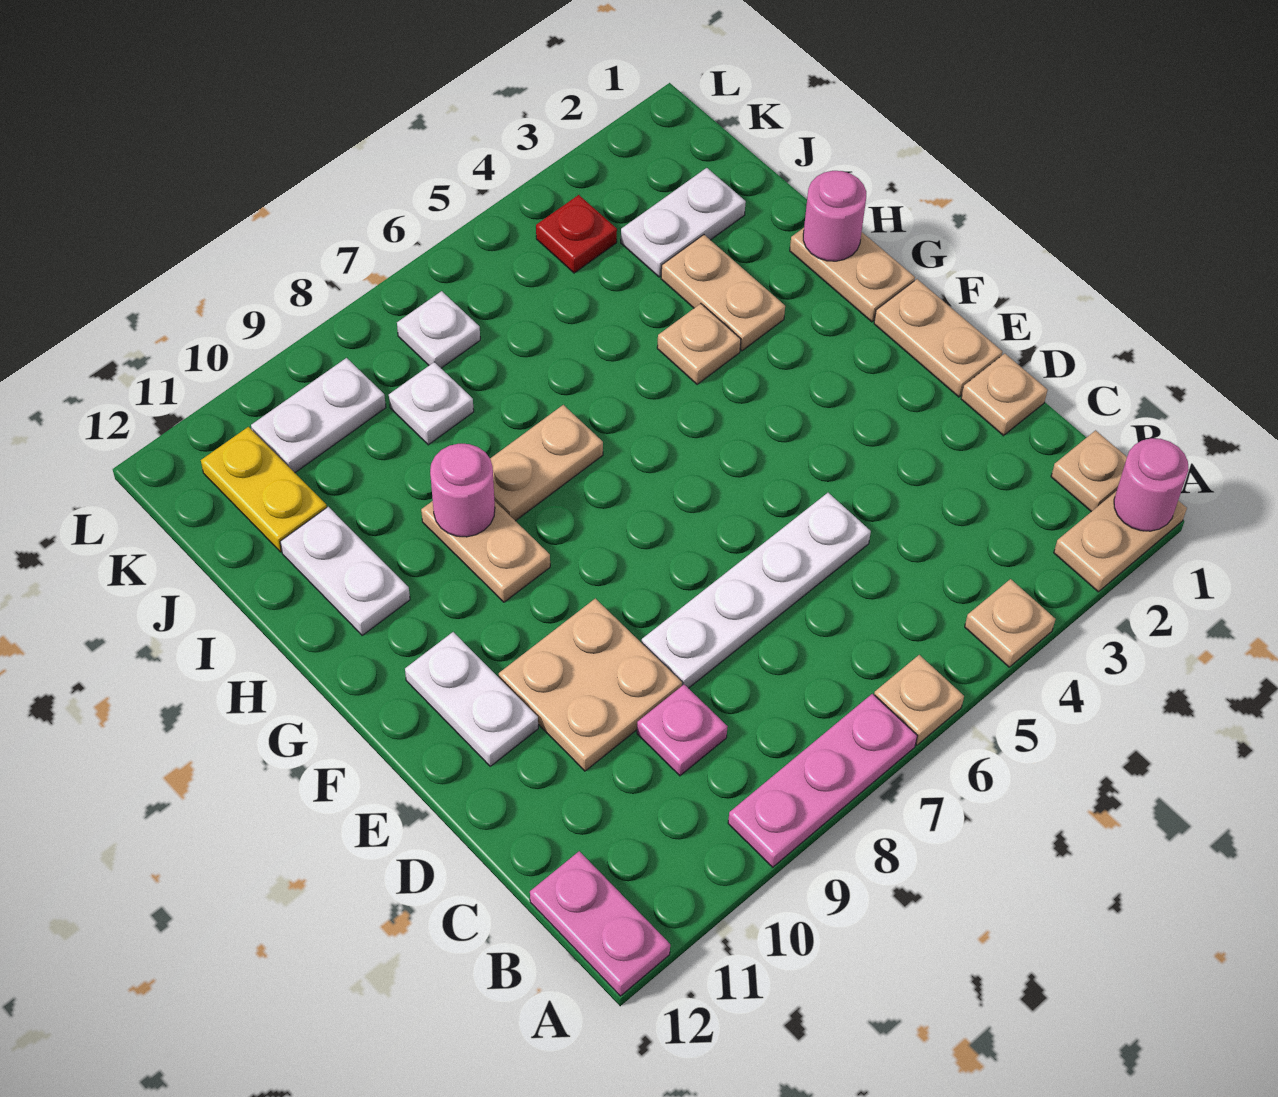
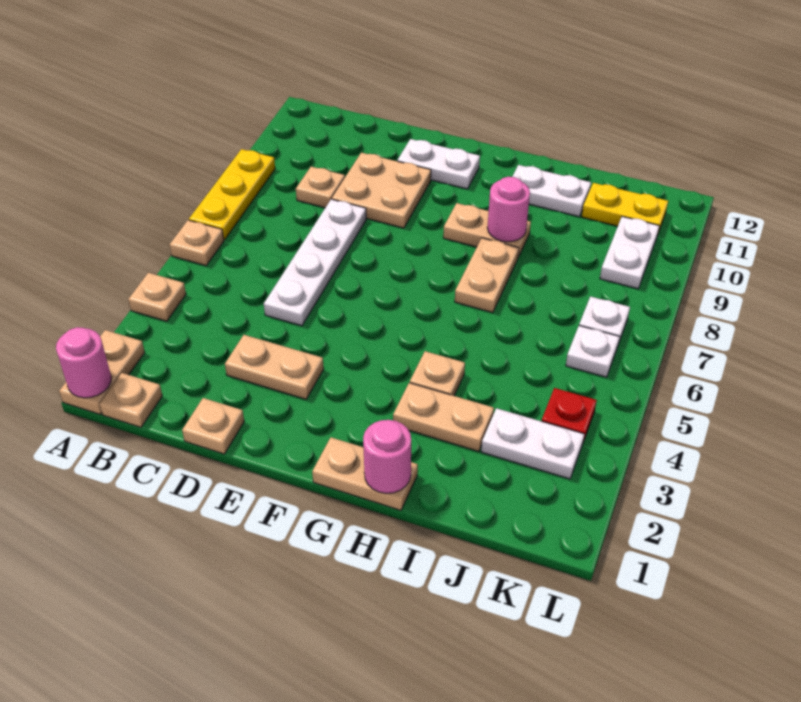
pink 1x3 plate [728,694,917,867] -> yellow 1x3 plate [189,149,275,240]
pink 1x2 plate [530,851,670,996] -> none
pink 1x1 plate [637,685,728,776] -> tan 1x1 plate [296,167,345,208]
tan 1x2 plate [874,279,1003,397] -> tan 1x2 plate moved to [225,335,324,399]
white 1x2 plate [621,168,746,277] -> white 1x2 plate turned to [481,408,584,479]
white 1x1 plate [389,362,474,445] -> white 1x1 plate moved to [566,326,620,377]

